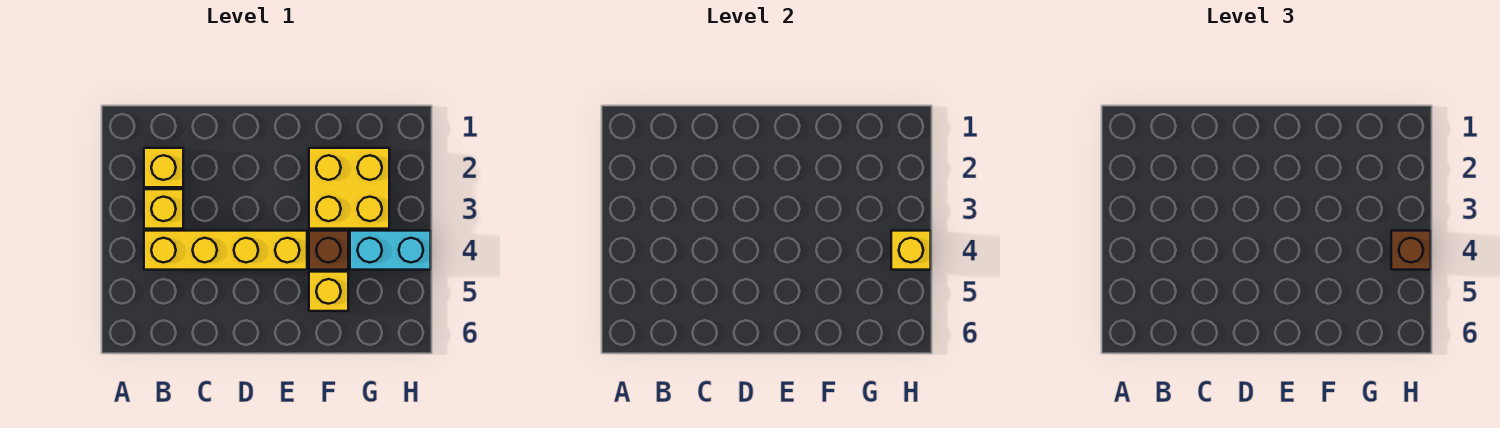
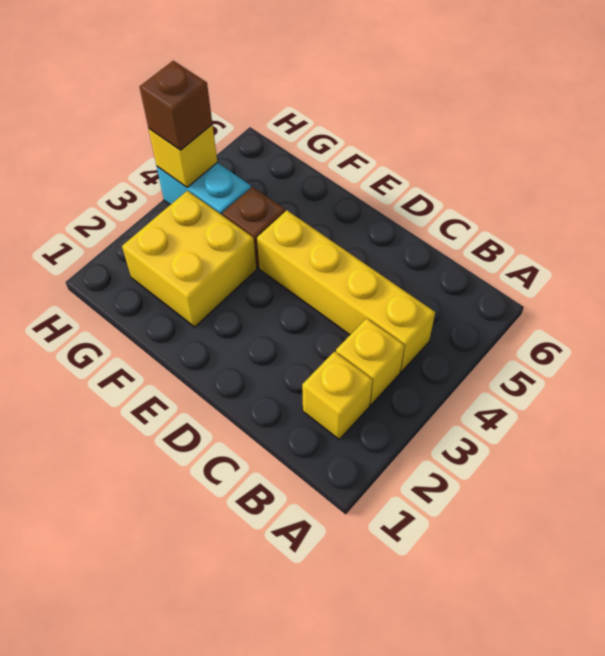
yellow 1x1 brick [309,272,348,311] -> none

